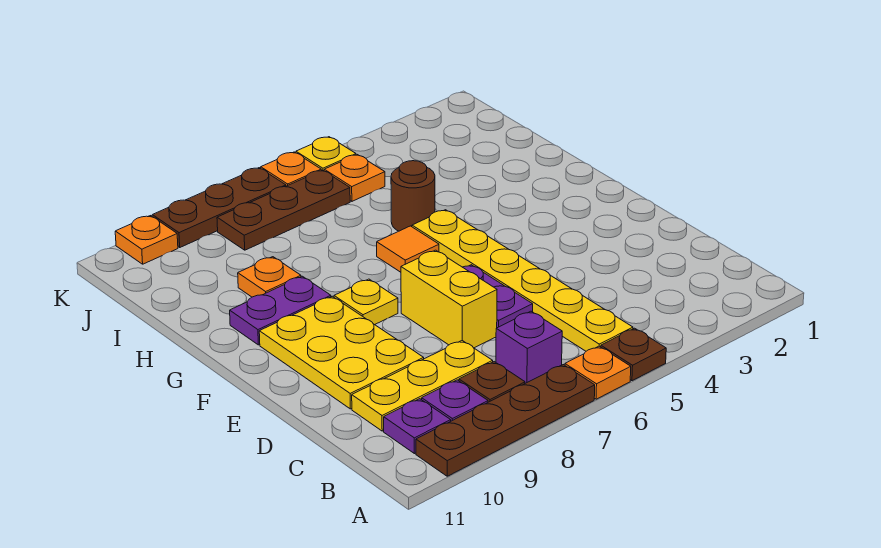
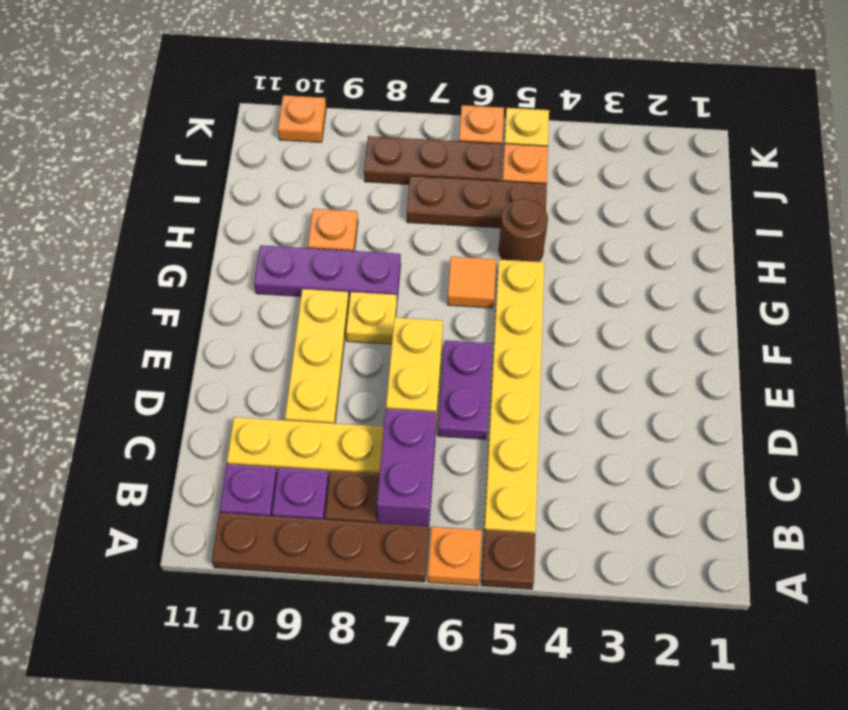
purple 1x1 brick [496,311,562,383] -> purple 1x2 brick [377,409,436,527]
yellow 2x3 plate [259,296,424,409] -> yellow 1x3 plate [285,289,349,424]
purple 1x2 plate [230,276,331,345] -> purple 1x3 plate [254,245,401,299]
brown 1x3 plate [152,168,286,247] -> brown 1x3 plate moved to [407,176,547,228]

